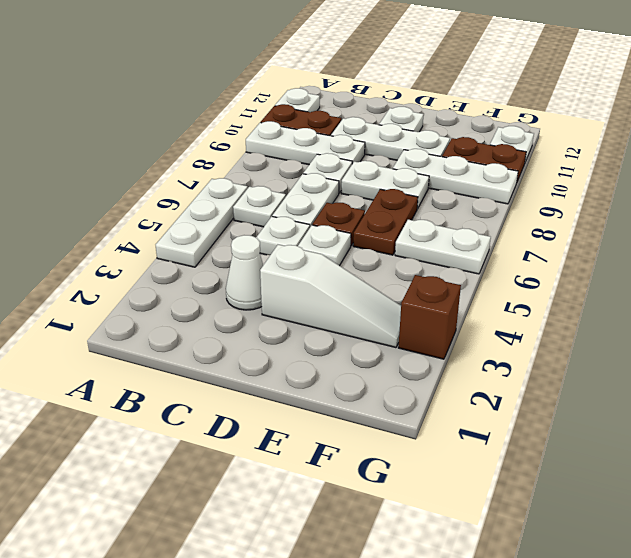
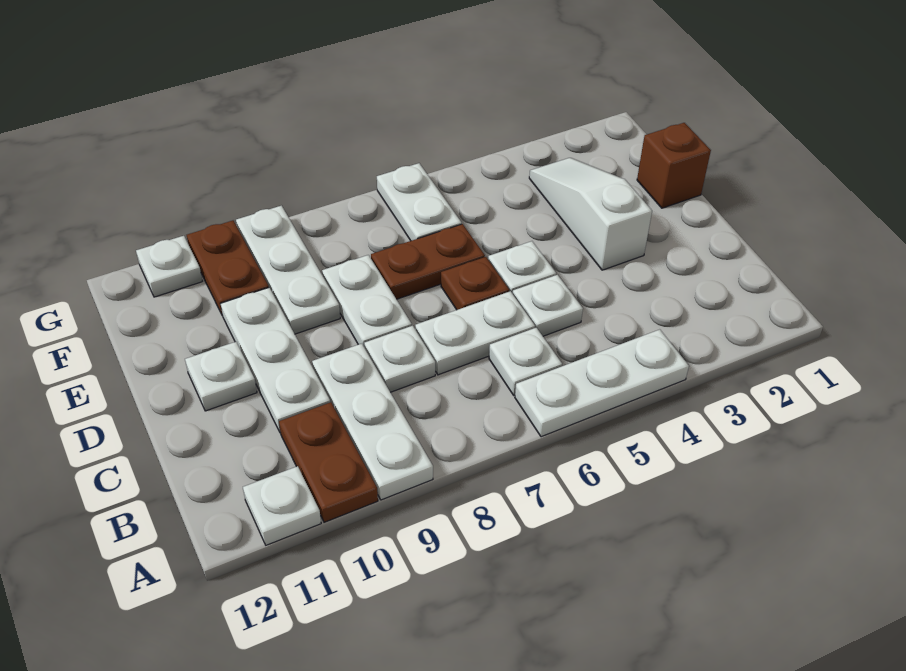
white 1x1 cone [226,235,263,310] -> none
brown 1x1 brick [398,275,461,359] -> brown 1x1 brick moved to [637,123,711,208]

